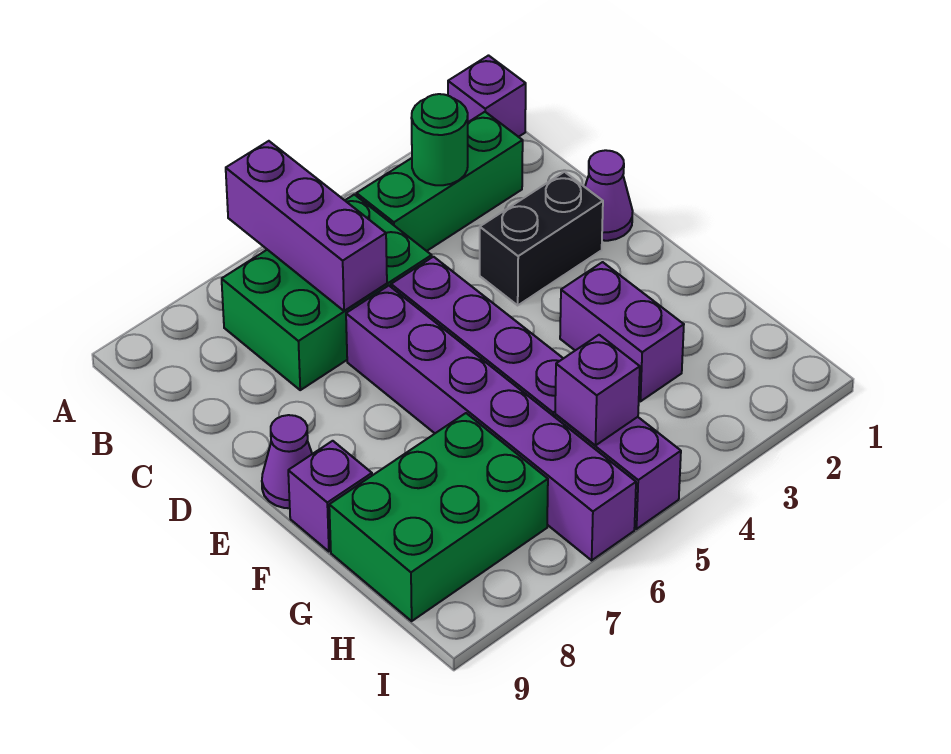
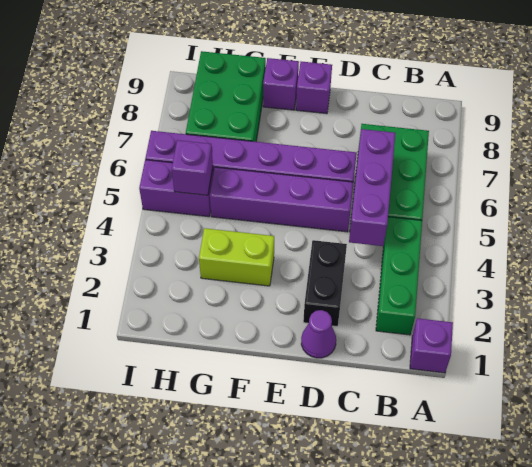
purple 1x3 brick [226,141,387,311] -> purple 1x3 brick turned to [349,129,396,246]
green 1x1 round brick [411,94,468,185] -> none
purple 1x1 cone [262,415,312,508] -> purple 1x1 brick [296,62,332,114]
purple 1x2 brick [560,262,684,401] -> lime 1x2 brick [199,228,274,286]

